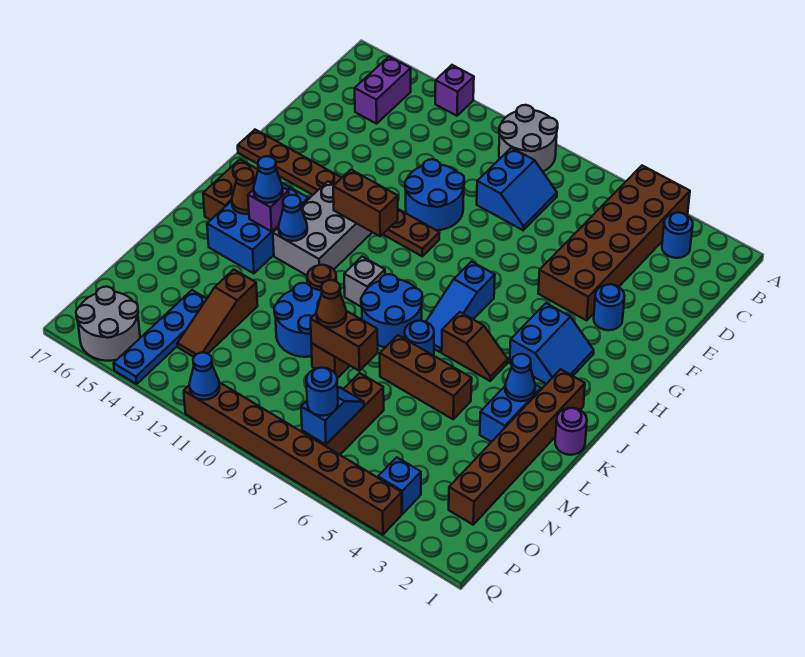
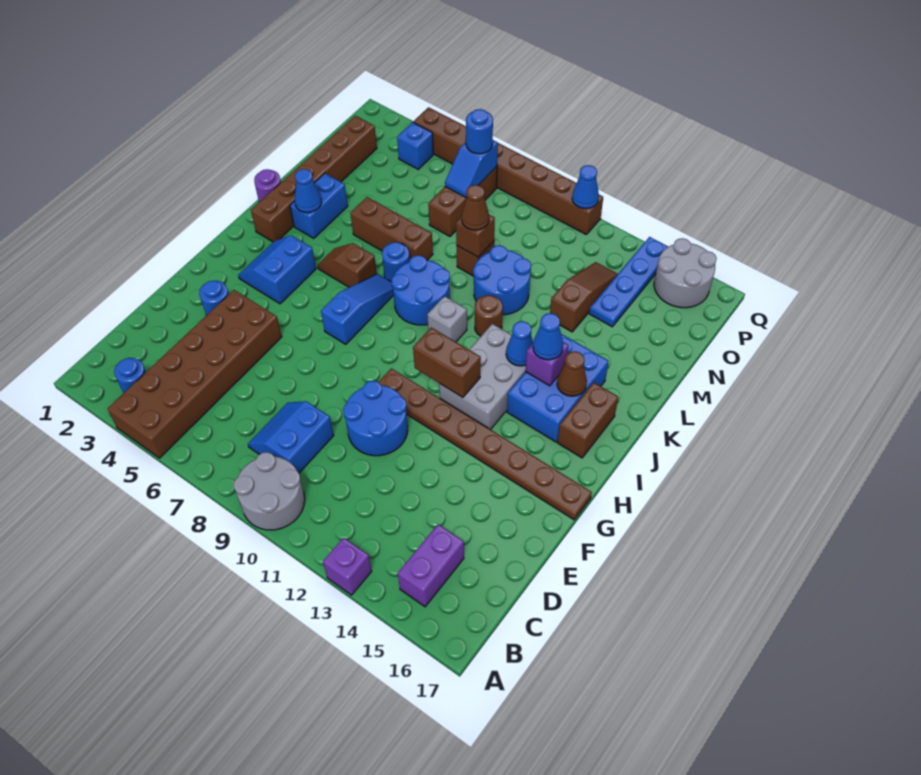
brown 1x2 brick [311,311,378,371] -> brown 1x1 brick [456,215,495,257]

